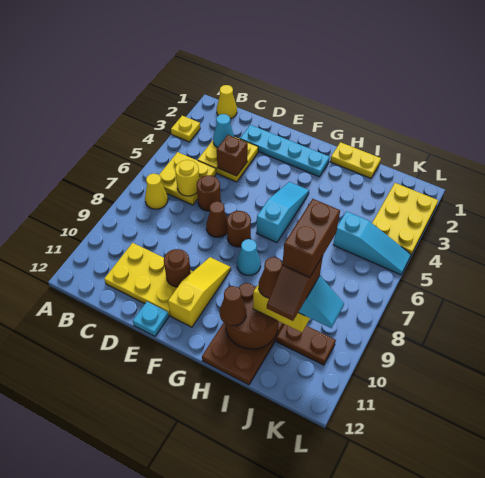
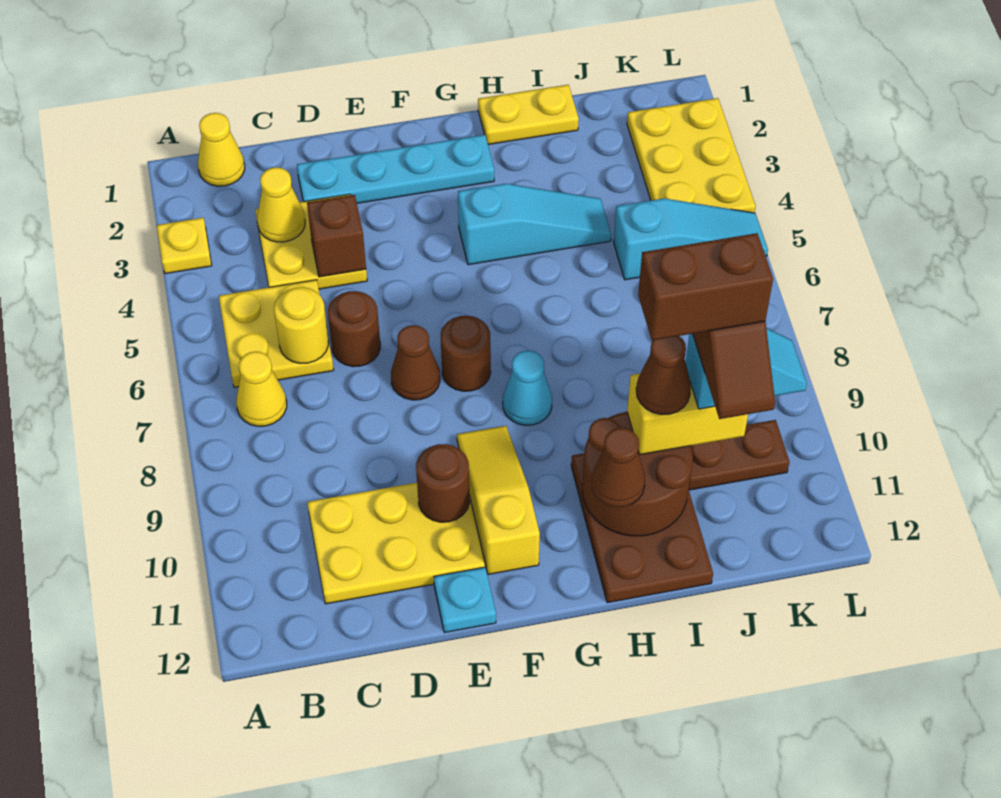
cyan 1x1 cone [213,114,234,148] -> yellow 1x1 cone [257,167,305,242]
cyan 1x3 slope [256,182,309,243] -> cyan 1x3 slope turned to [458,184,611,265]
brown 1x2 brick [282,199,340,277] -> brown 1x2 brick turned to [638,233,773,340]

